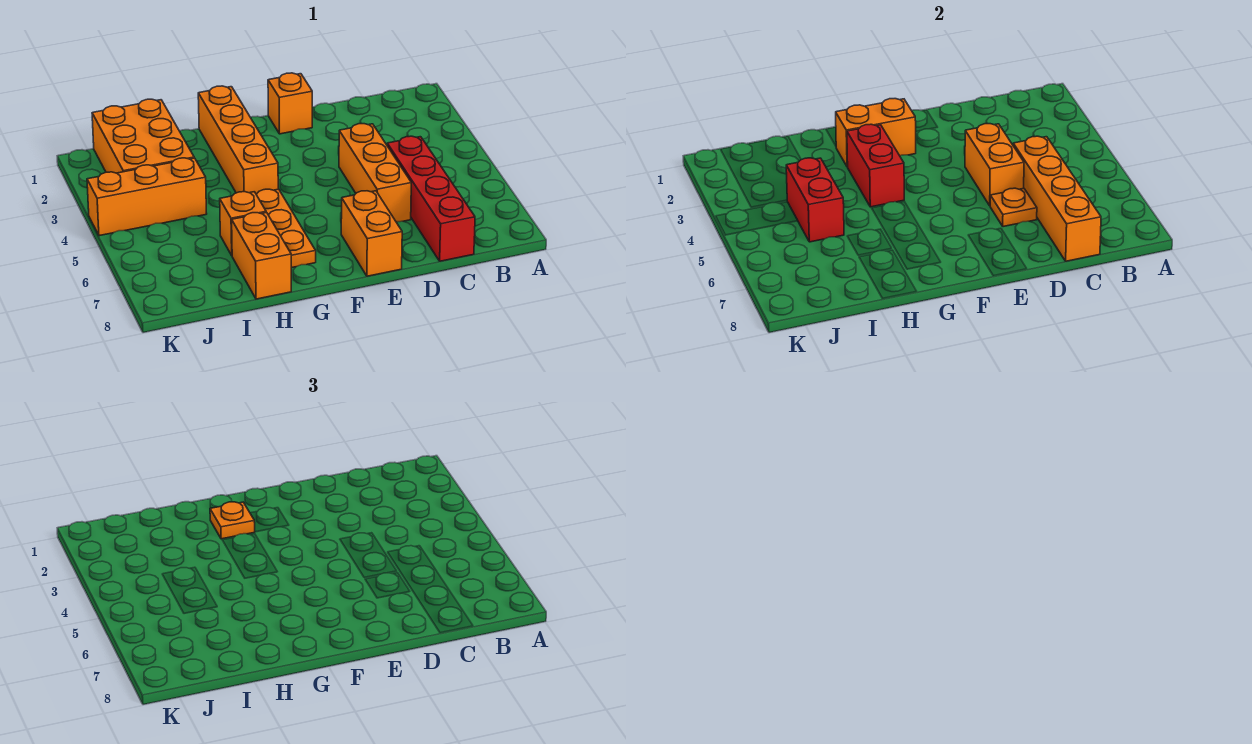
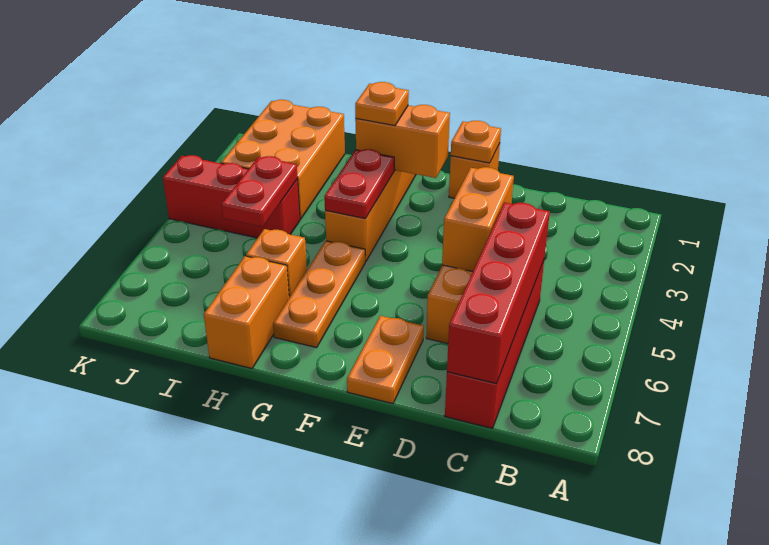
orange 1x4 brick [1013,136,1101,261] -> red 1x4 brick [447,202,550,384]
orange 1x1 plate [990,188,1037,227] -> orange 1x1 plate moved to [451,121,501,163]
orange 1x2 brick [341,191,402,276] -> orange 1x2 plate [347,316,424,404]
red 1x2 brick [847,124,904,207] -> red 1x2 plate [324,149,394,219]
orange 1x3 brick [87,158,207,236] -> red 1x3 brick [163,155,300,238]
red 1x2 brick [786,158,844,242] -> red 1x2 plate [222,156,298,227]

